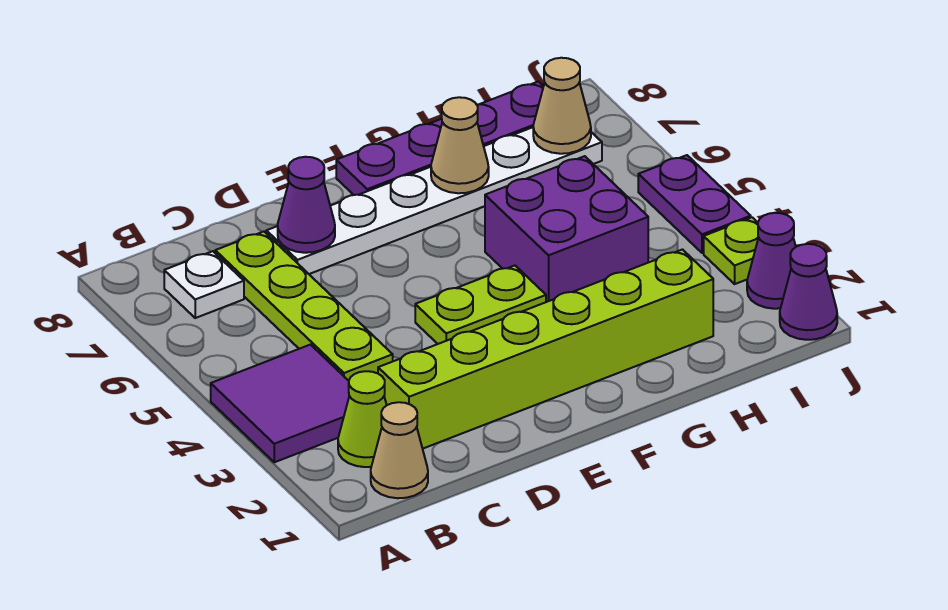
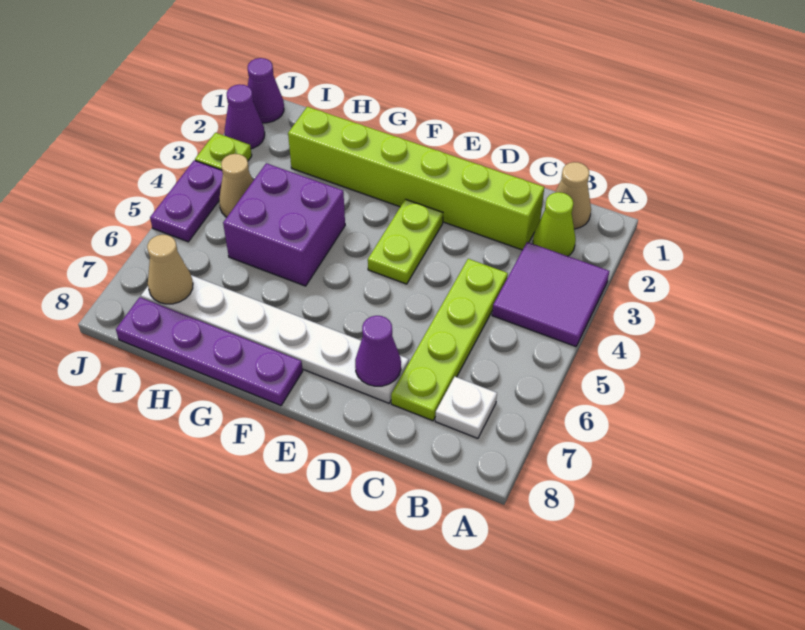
lime 1x2 plate [415,266,546,344] -> lime 1x2 plate turned to [368,199,443,284]
tan 1x1 cone [431,97,489,193] -> tan 1x1 cone moved to [219,154,253,217]

